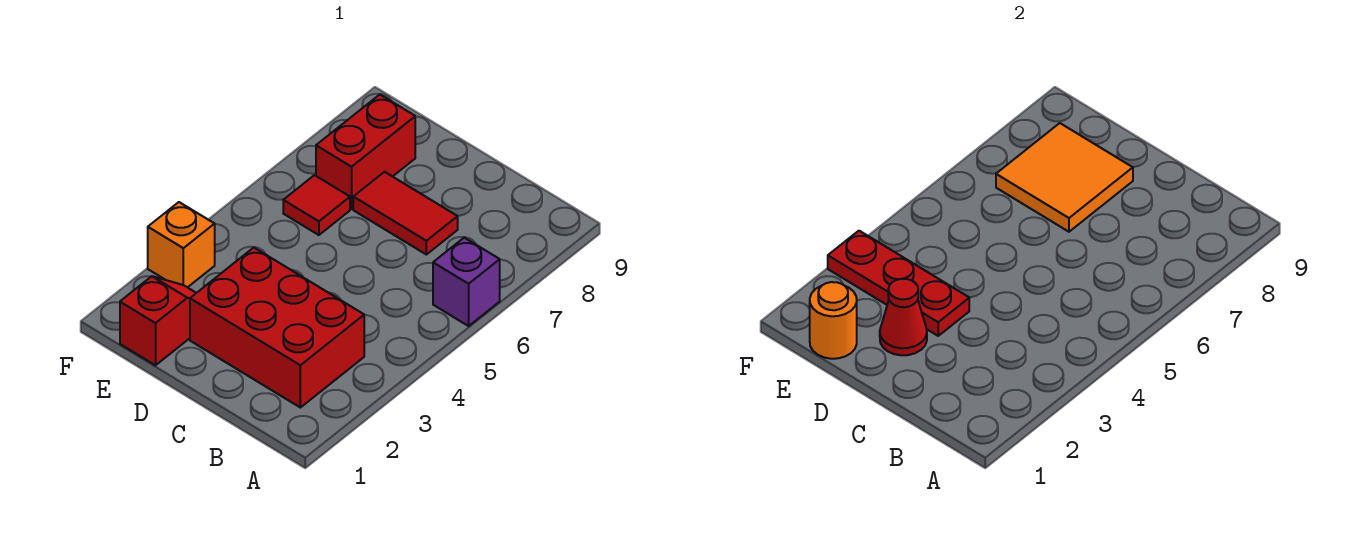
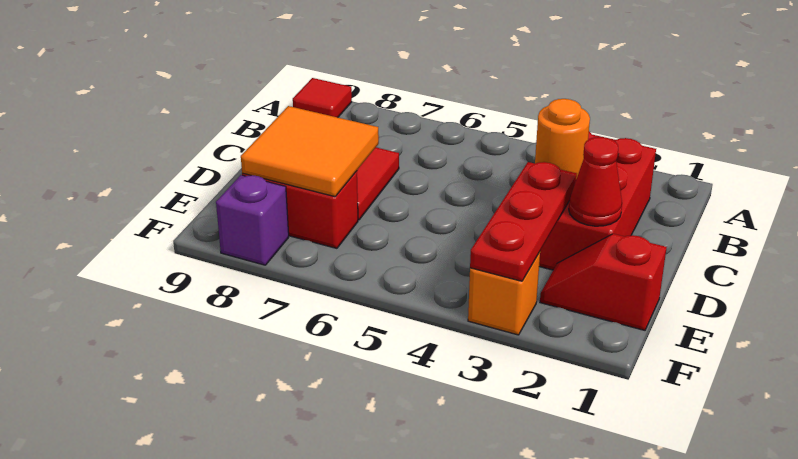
purple 1x1 brick [433,238,500,326] -> purple 1x1 brick moved to [216,175,289,265]
orange 1x1 round brick [810,282,857,359] -> orange 1x1 round brick moved to [535,99,590,179]
red 1x1 tile [283,175,350,235] -> red 1x1 tile moved to [293,78,352,117]

